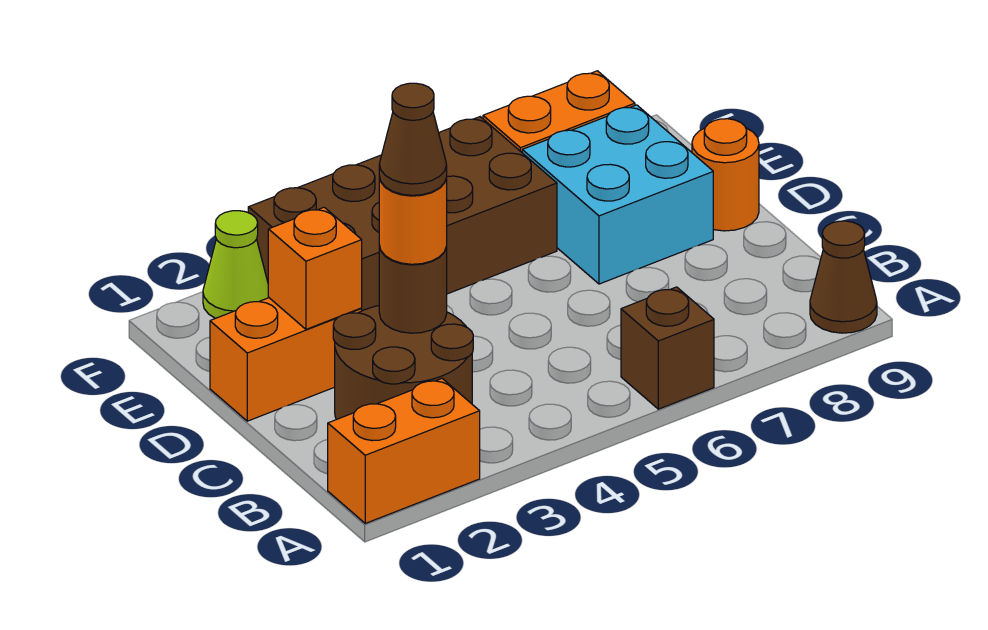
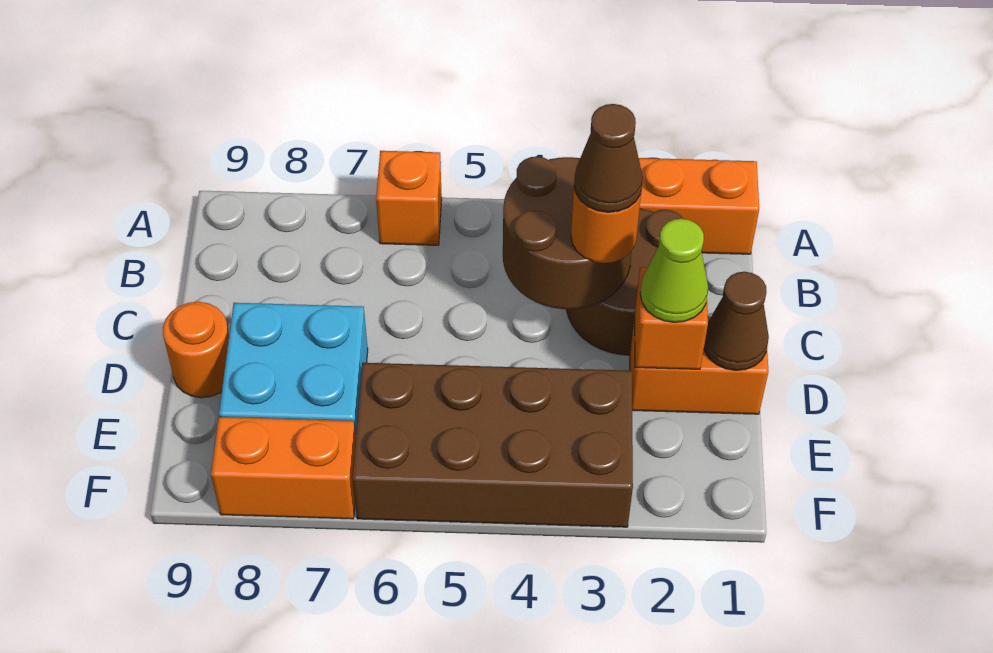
brown 1x1 brick [621,287,714,409] -> orange 1x1 brick [376,151,442,245]
brown 1x1 cone [810,221,877,333] -> brown 1x1 cone moved to [704,272,769,370]
brown 1x1 round brick [379,245,447,333] -> brown 2x2 round brick [503,157,632,309]
lime 1x1 cone [203,211,269,318] -> lime 1x1 cone moved to [640,219,708,322]

